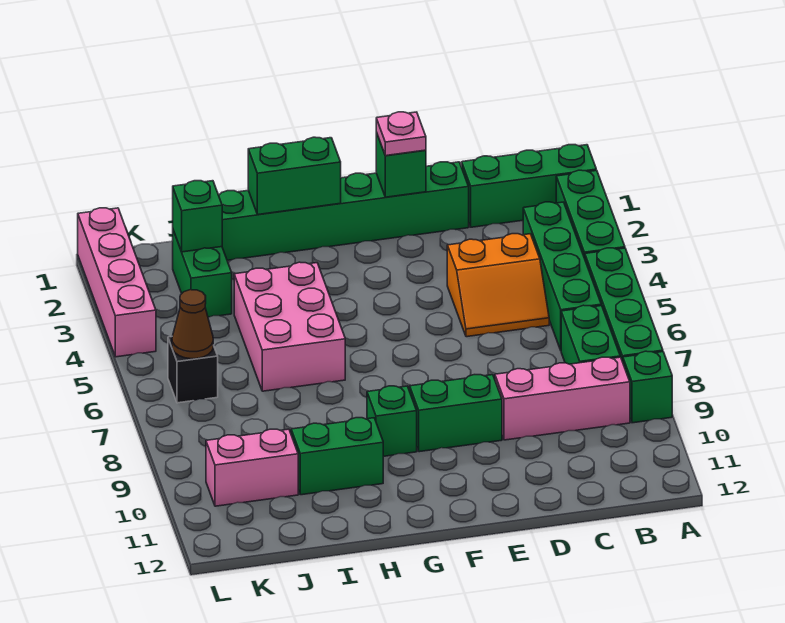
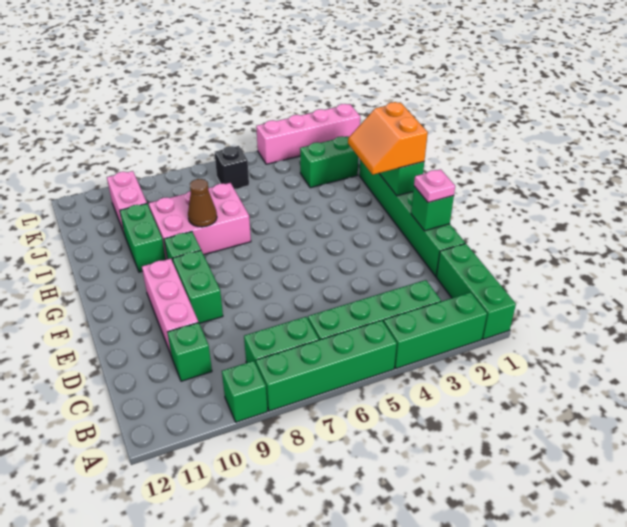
pink 1x3 brick [495,357,630,440] -> pink 1x3 brick moved to [142,259,198,354]
orange 2x2 slope [447,234,549,337] -> orange 2x2 slope moved to [348,102,428,175]
pink 2x3 brick [234,262,345,391] -> pink 2x3 brick moved to [149,183,251,260]
green 1x1 brick [173,181,222,252] -> green 1x1 brick moved to [167,322,212,381]
brown 1x1 cone [172,290,213,359] -> brown 1x1 cone moved to [188,179,217,227]

